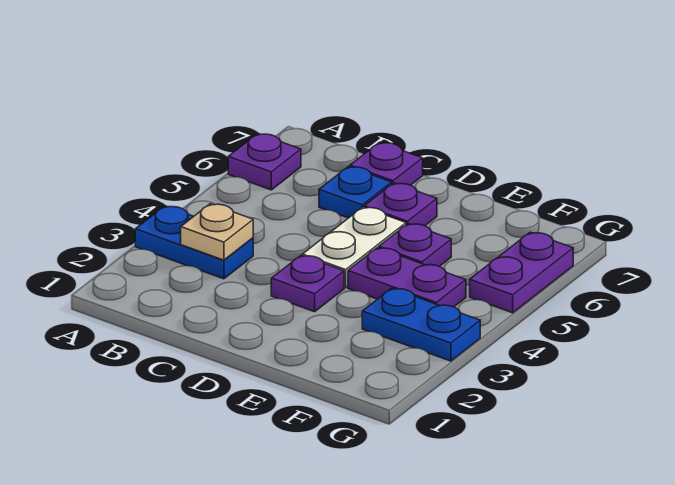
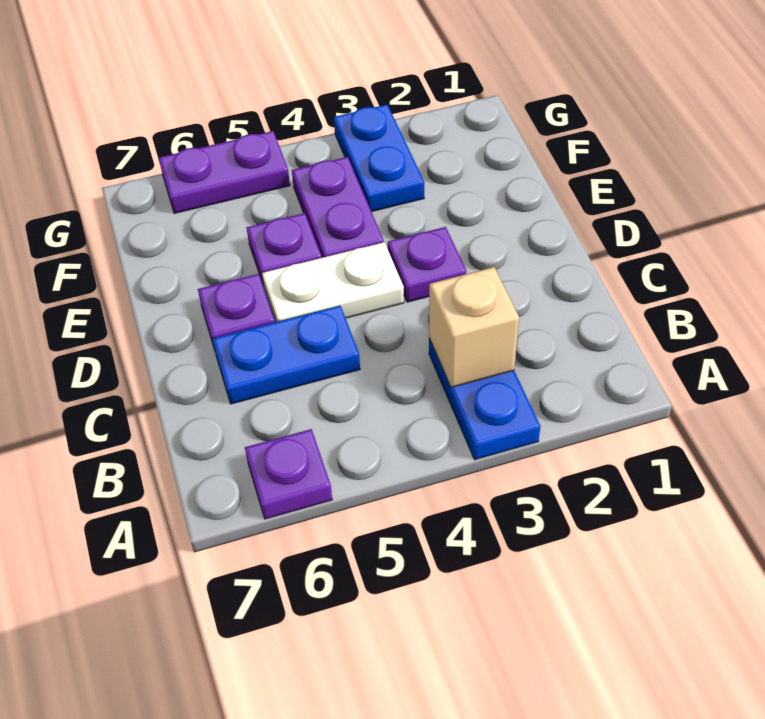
tan 1x1 plate [181,204,253,260] -> tan 1x1 brick [429,267,519,387]
blue 1x1 plate [319,166,392,218] -> blue 1x2 plate [212,306,360,404]
purple 1x1 plate [350,142,423,185] -> none

